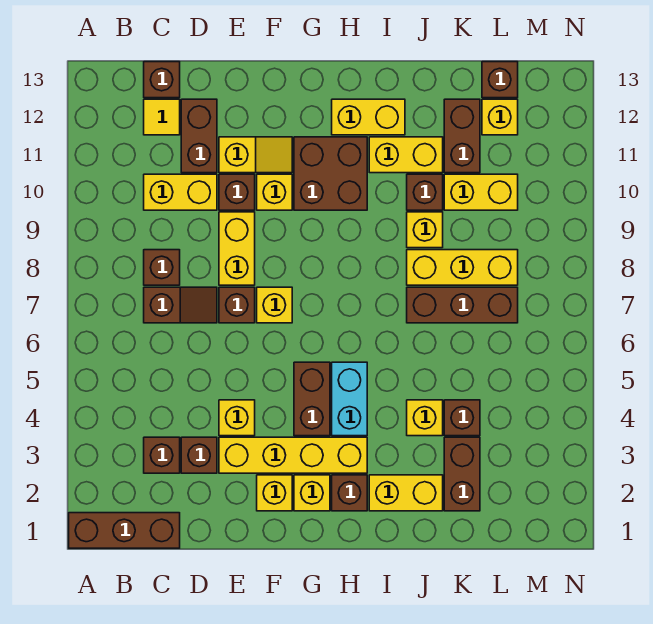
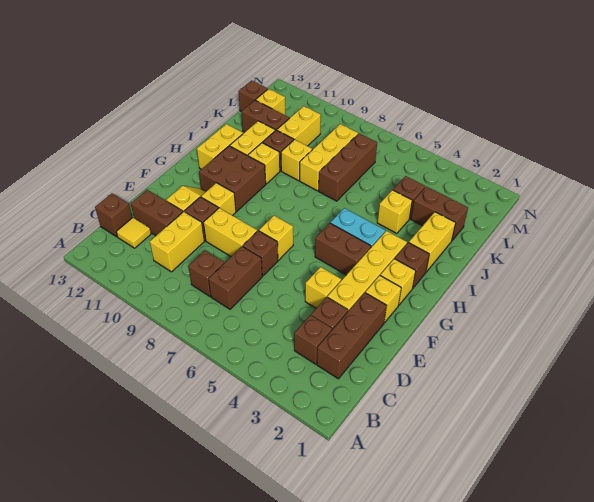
brown 1x3 brick [69,513,180,548] -> brown 1x3 brick moved to [317,293,387,379]
brown 1x2 slope [144,287,217,323] -> brown 1x2 brick [209,246,262,309]
none -> yellow 1x1 brick [248,143,280,184]

